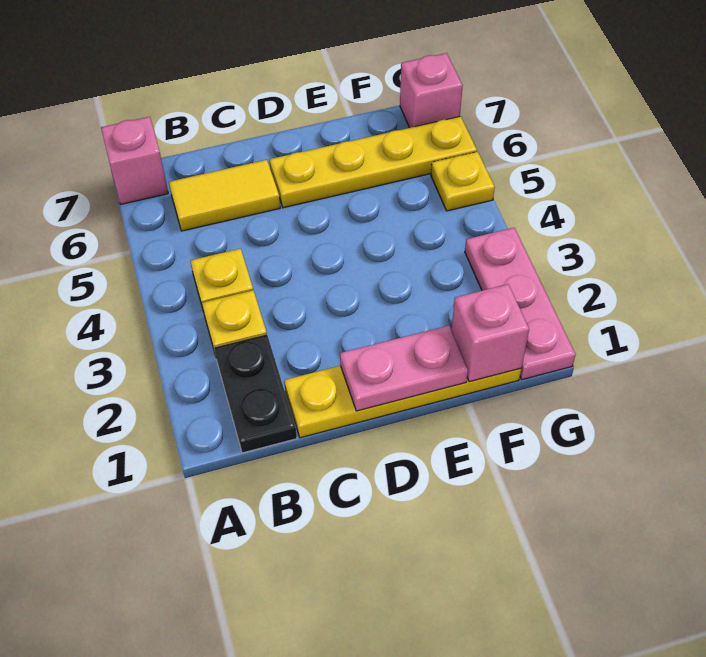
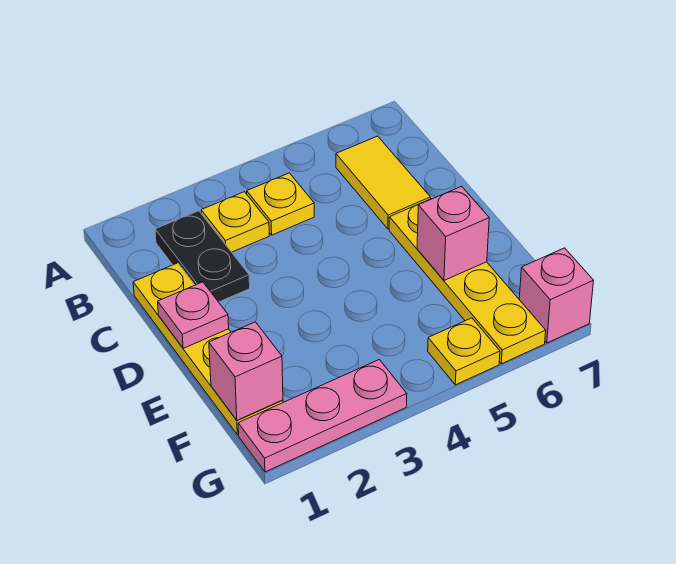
pink 1x1 brick [101,117,168,204] -> pink 1x1 brick moved to [417,186,489,280]
black 1x2 plate [214,334,297,453] -> black 1x2 plate turned to [155,211,250,302]
pink 1x2 plate [340,326,468,411] -> pink 1x1 plate [158,282,229,348]

